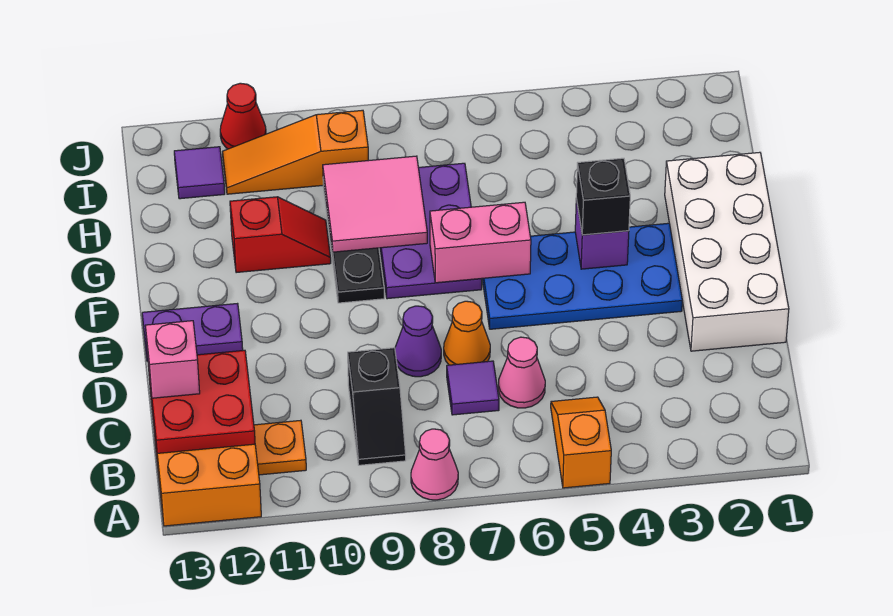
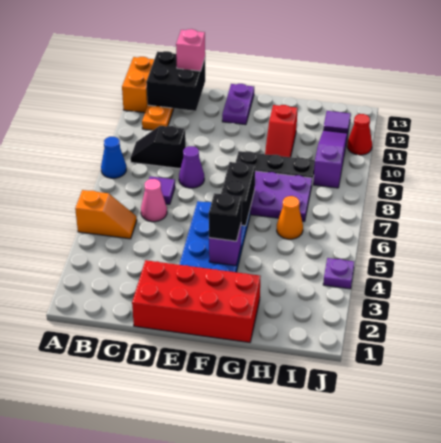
pink 1x1 cone [411,429,458,500] -> blue 1x1 cone [101,137,126,178]
red 2x2 brick [148,350,255,462] -> black 2x2 brick [146,51,205,111]
white 2x4 brick [665,152,789,351] -> red 2x4 brick [132,260,261,343]
orange 1x1 cone [444,301,490,365] -> orange 1x1 cone moved to [277,196,303,239]
pink 1x2 brick [430,202,531,283] -> black 1x2 brick [221,162,255,226]
pink 2x2 tile [323,156,427,252] -> none
orange 1x3 slope [223,110,368,194] -> purple 1x3 slope [313,130,348,188]
none -> purple 1x1 plate [323,258,354,289]

